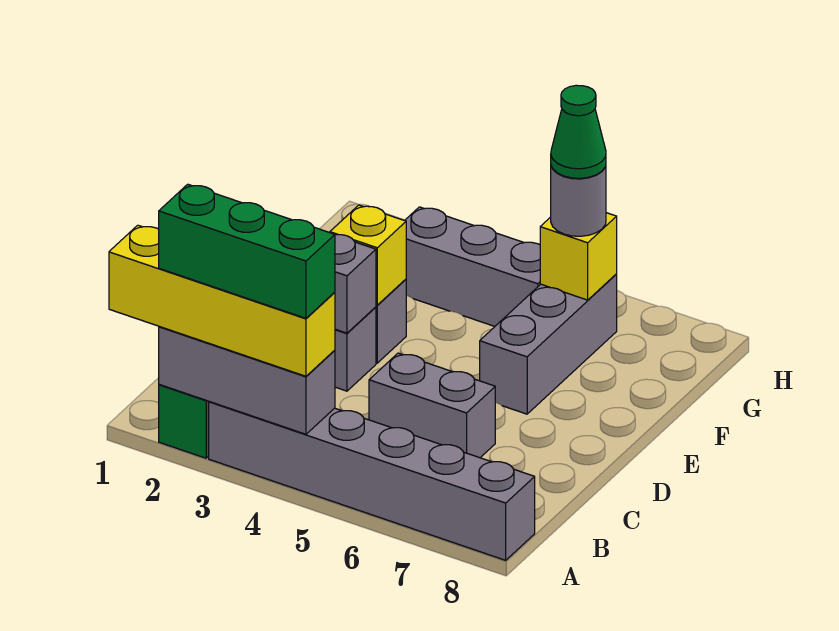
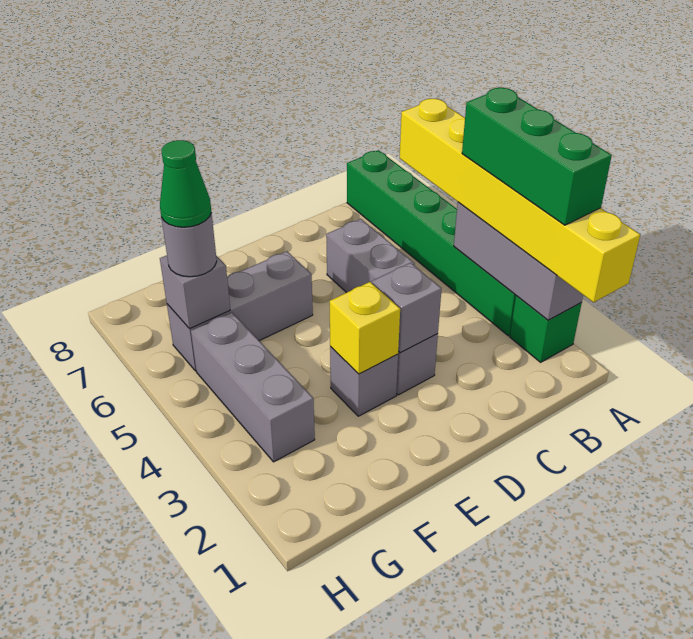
yellow 1x4 brick [109,225,335,376] -> yellow 1x6 brick [400,99,640,302]
grey 1x6 brick [209,402,535,560] -> green 1x6 brick [347,150,516,336]
yellow 1x1 brick [540,213,617,300] -> grey 1x1 brick [160,255,230,329]

